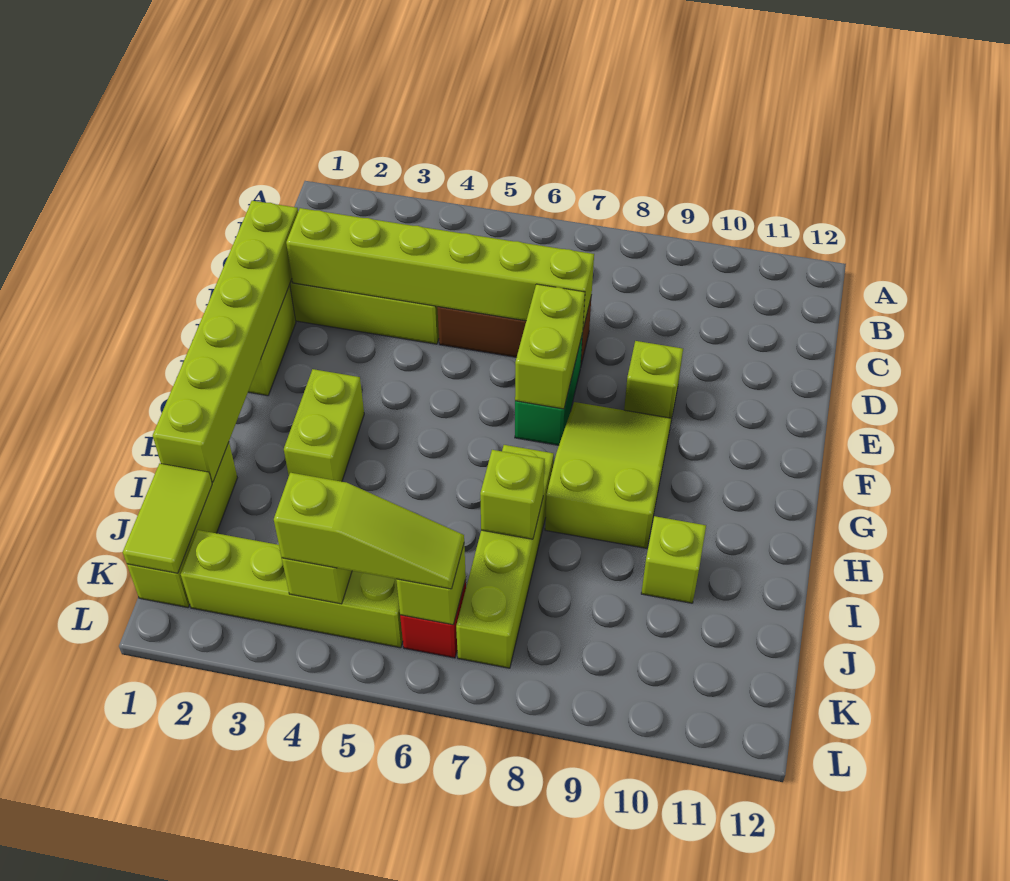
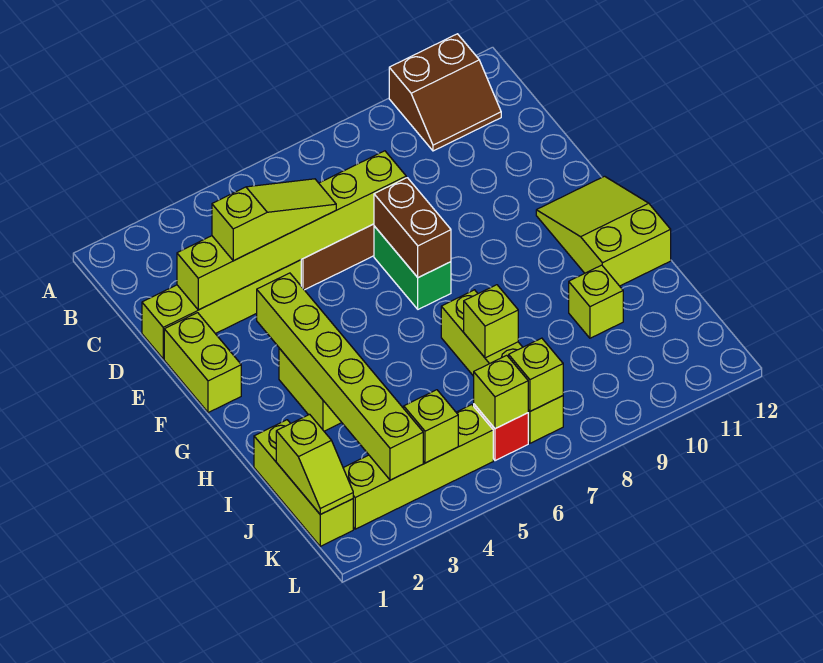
none -> brown 2x2 slope [389,34,501,151]
lime 1x6 brick [153,201,298,482] -> lime 1x6 brick moved to [257,273,423,480]
lime 1x2 brick [515,284,585,409] -> brown 1x2 brick [374,178,451,278]
lime 1x1 brick [624,341,683,418] -> lime 1x1 brick moved to [509,338,563,411]
lime 2x3 slope [545,402,672,548] -> lime 2x3 slope moved to [536,176,671,286]
lime 1x2 tile [123,463,212,573] -> lime 1x2 slope [276,414,353,514]
lime 1x3 slope [274,473,464,589] -> lime 1x3 slope moved to [212,179,336,261]

